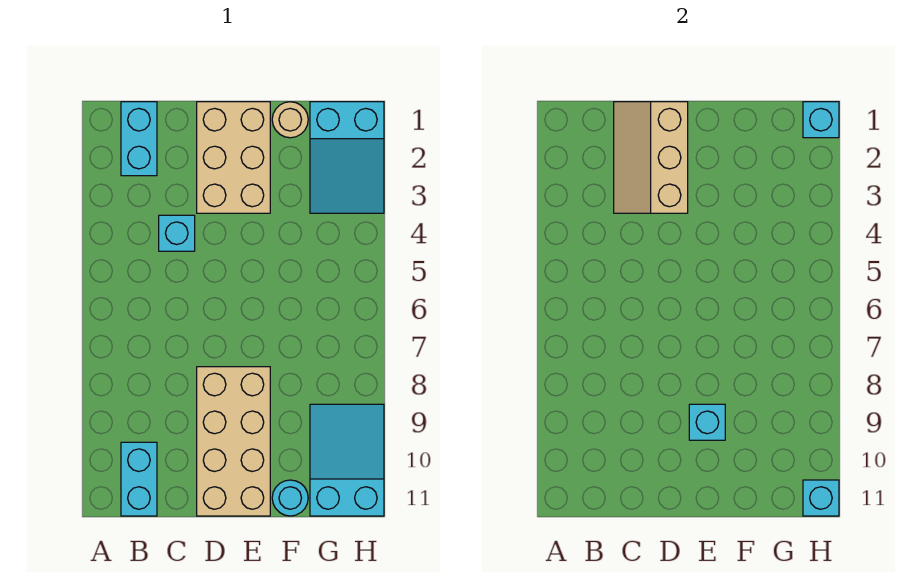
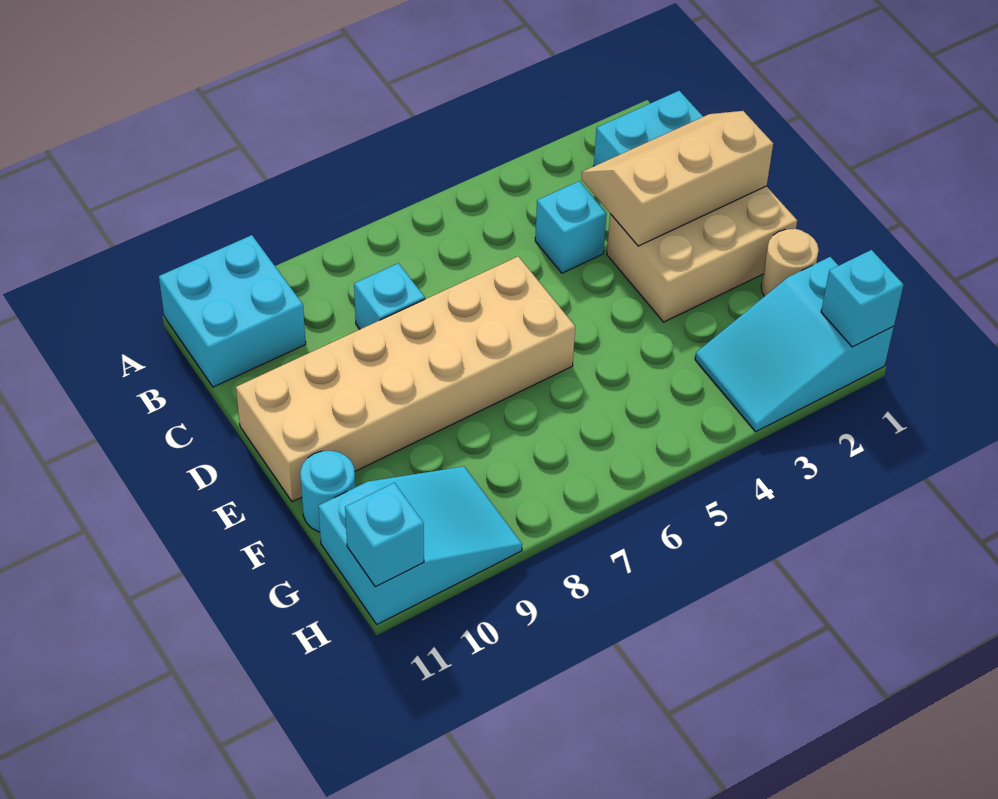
cyan 1x2 brick [121,442,157,516] -> cyan 2x2 brick [159,235,306,387]
tan 2x4 brick [197,367,270,516] -> tan 2x6 brick [236,256,575,502]
cyan 1x1 brick [689,404,725,440] -> cyan 1x1 brick moved to [354,263,425,329]

